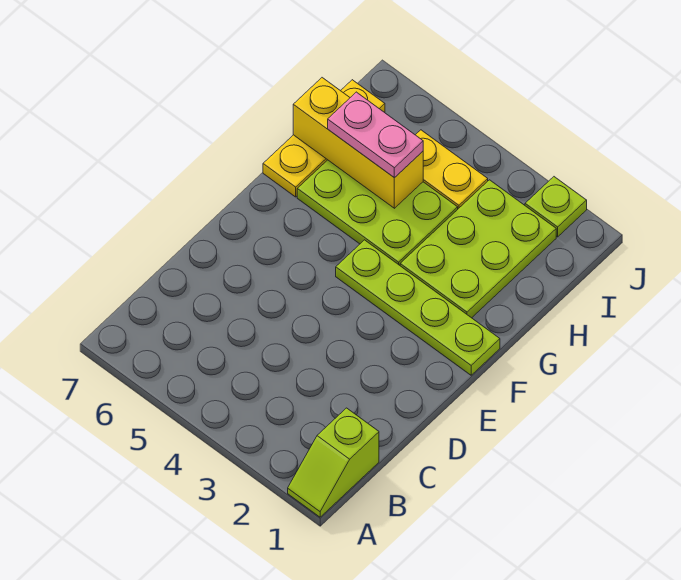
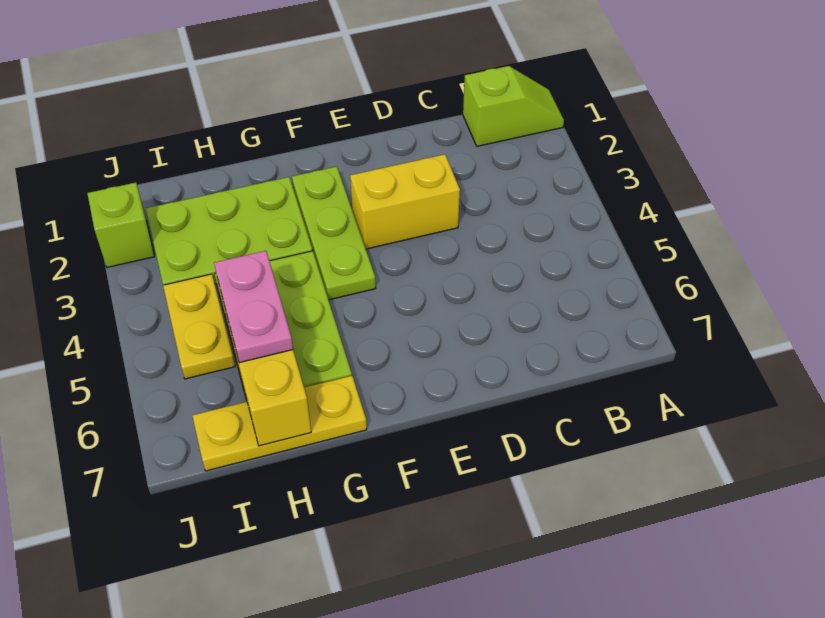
none -> yellow 1x2 brick [350,154,460,249]
lime 1x4 plate [336,240,500,375] -> lime 1x3 plate [292,167,376,300]
lime 1x1 plate [525,177,587,237] -> lime 1x1 brick [87,183,155,267]

